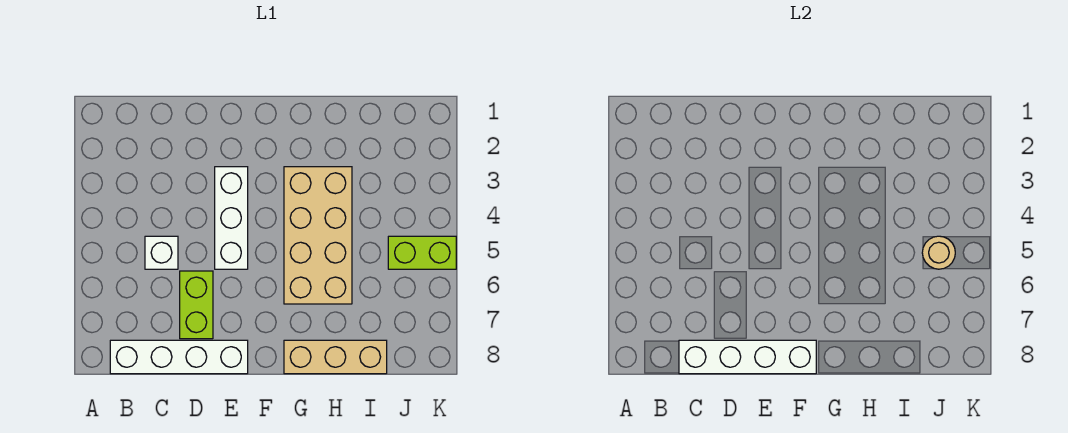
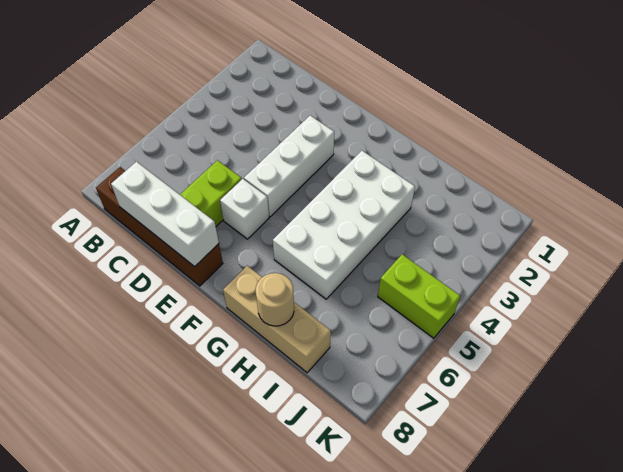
white 1x4 brick [110,340,248,374] -> brown 1x4 brick [96,167,223,286]
white 1x1 brick [145,236,178,269] -> white 1x1 brick moved to [220,179,269,239]
white 1x4 brick [679,340,816,374] -> white 1x3 brick [111,162,219,267]
tan 2x4 brick [284,167,352,304] -> white 2x4 brick [273,151,415,299]
tan 1x1 round brick [922,236,955,269] -> tan 1x1 round brick moved to [256,273,294,326]

